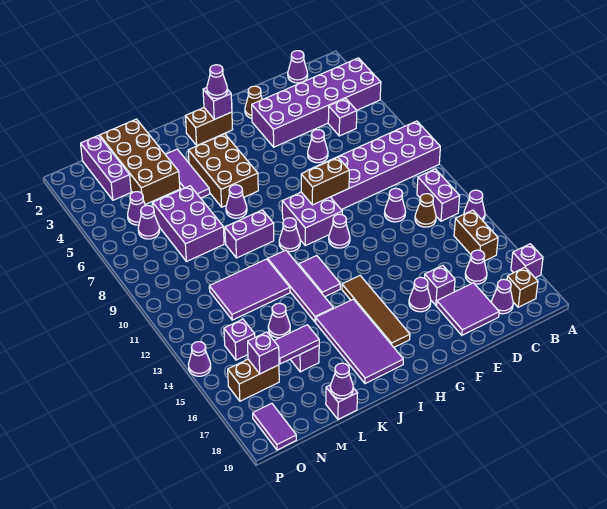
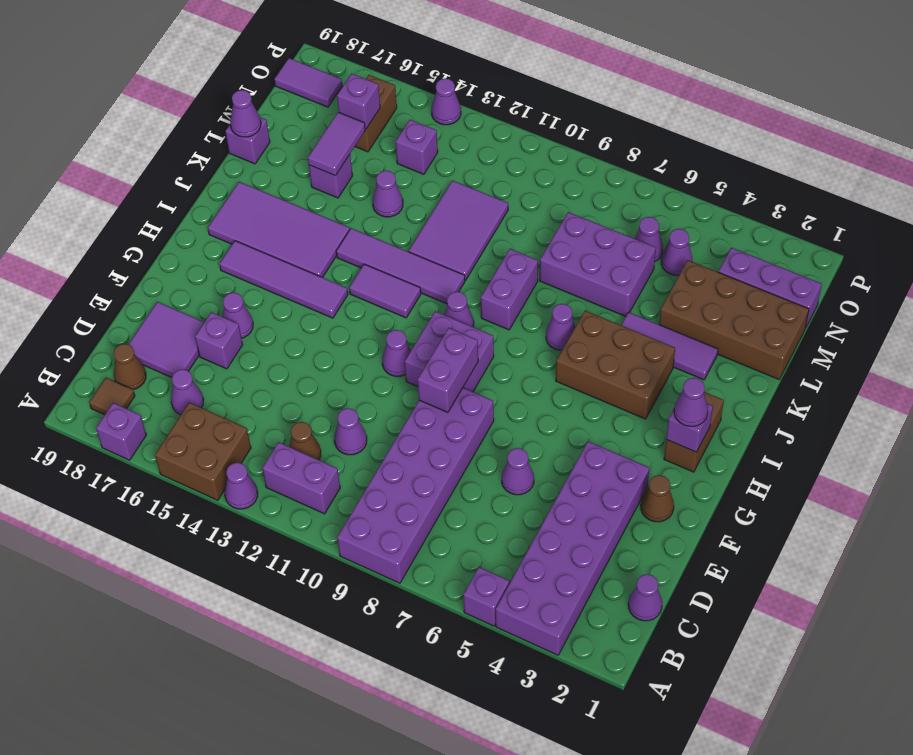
brown 1x2 brick [454,210,498,261] -> brown 2x2 brick [155,403,251,500]
brown 1x1 brick [507,268,538,307] -> brown 1x1 tile [89,378,135,415]
purple 1x1 brick [328,99,357,136] -> purple 1x1 brick moved to [463,567,509,626]
purple 1x1 cone [491,279,513,314] -> brown 1x1 cone [114,344,146,390]
brown 1x2 brick [301,157,349,205] -> purple 1x2 brick [418,328,478,412]
brown 1x4 tile [342,276,410,347] -> purple 1x4 tile [220,241,348,318]

